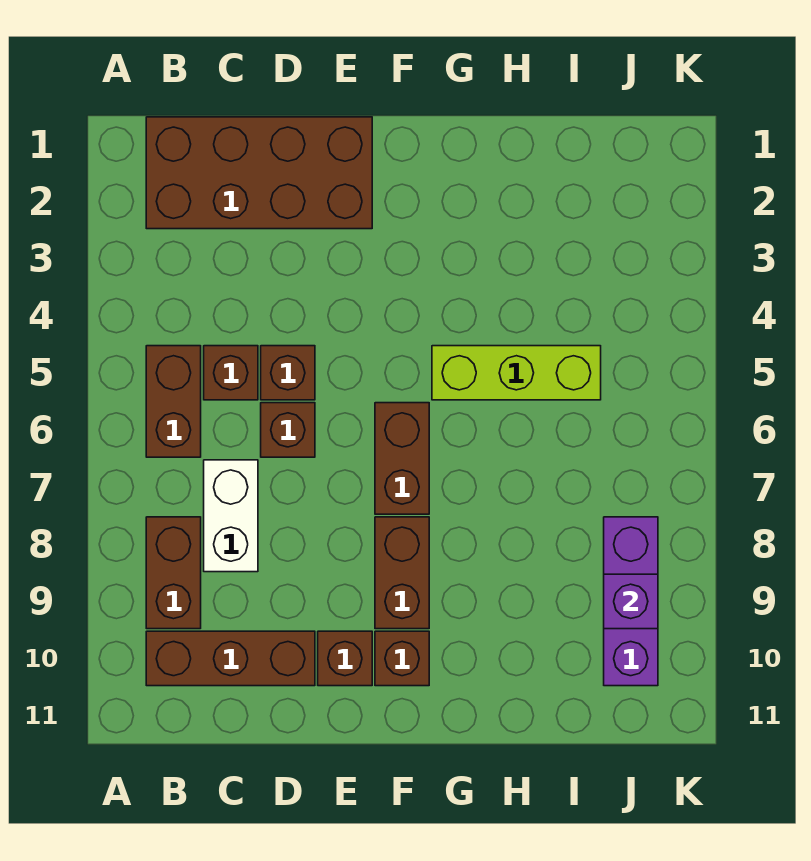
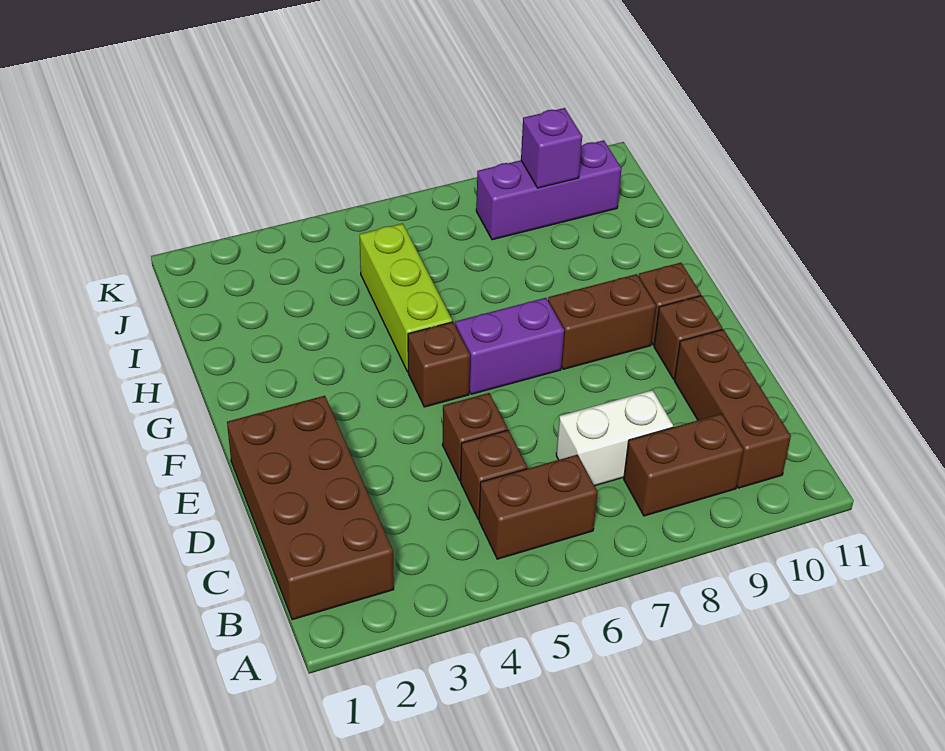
brown 1x1 brick [261,403,315,457] -> brown 1x1 brick moved to [408,322,470,407]
brown 1x2 brick [375,403,429,514] -> purple 1x2 brick [455,298,564,394]

